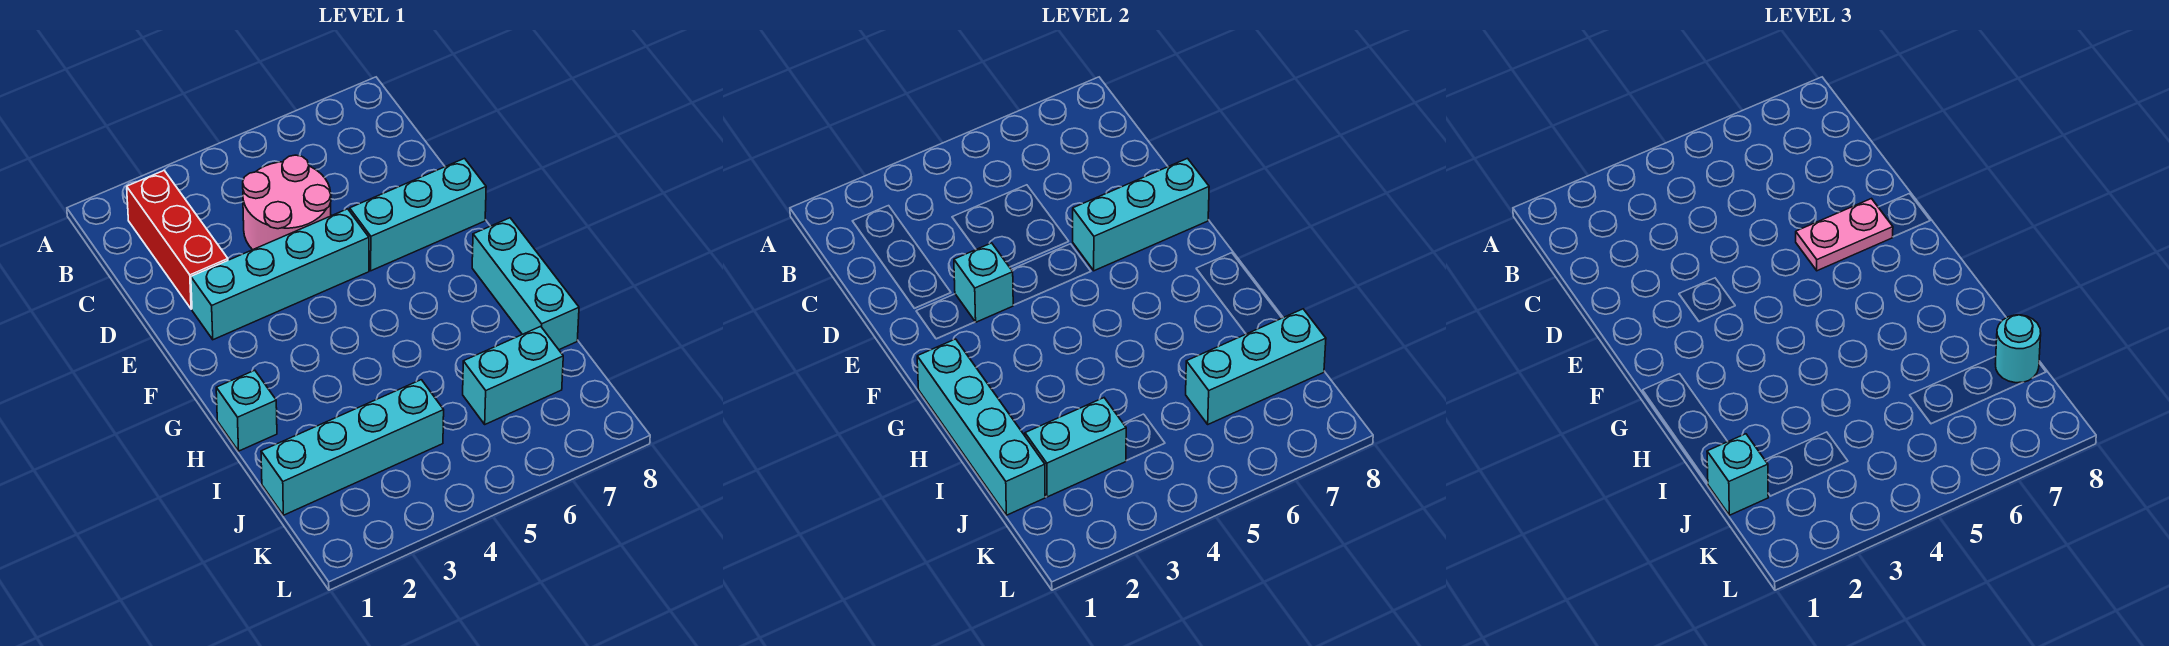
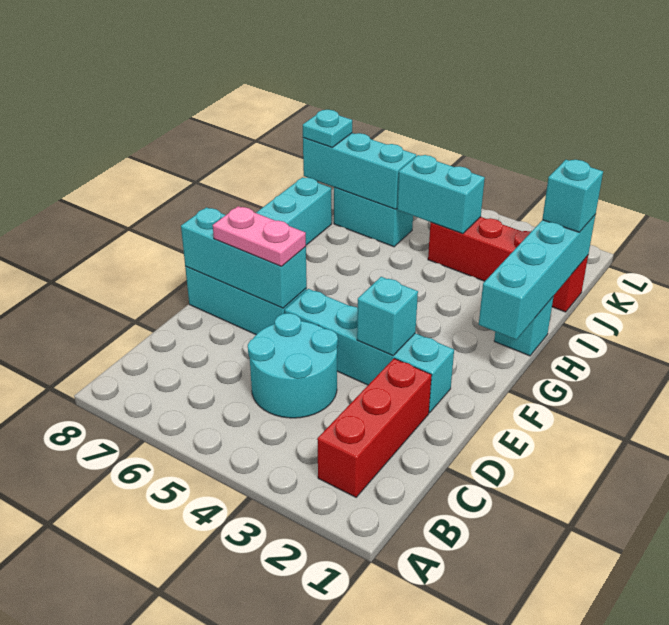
pink 2x2 round brick [243,155,331,250] -> cyan 2x2 round brick [248,313,338,418]
cyan 1x4 brick [261,380,444,515] -> red 1x4 brick [428,217,588,312]
cyan 1x2 brick [1025,398,1126,497] -> cyan 1x2 brick moved to [397,155,485,234]
cyan 1x1 round brick [1996,315,2041,383] -> cyan 1x1 plate [303,110,352,147]

